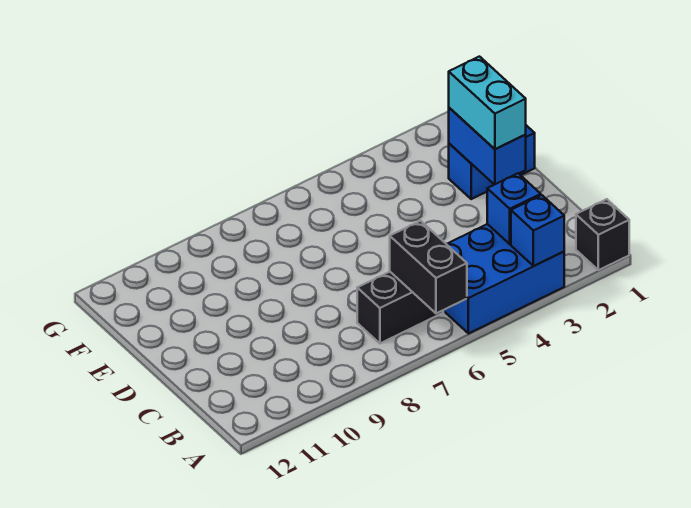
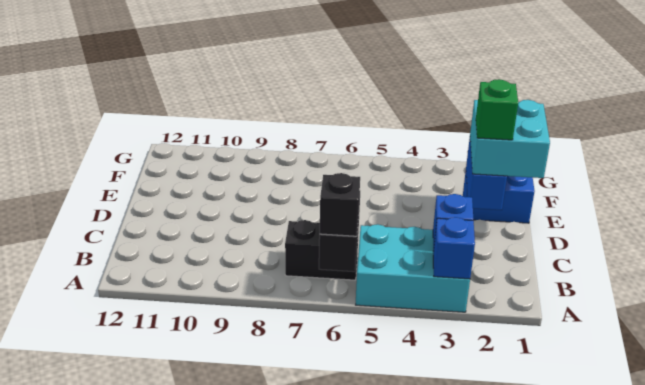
black 1x1 brick [576,199,629,270] -> black 1x1 brick moved to [320,173,360,236]
blue 2x3 brick [443,224,564,334] -> cyan 2x3 brick [356,224,470,312]
cyan 1x2 brick [449,57,526,149] -> cyan 2x2 brick [470,100,550,178]
none -> green 1x1 brick [476,79,518,140]

